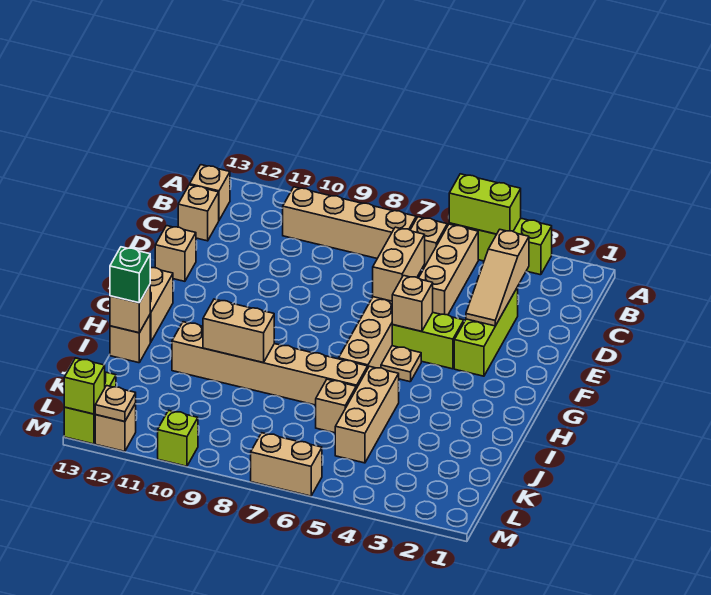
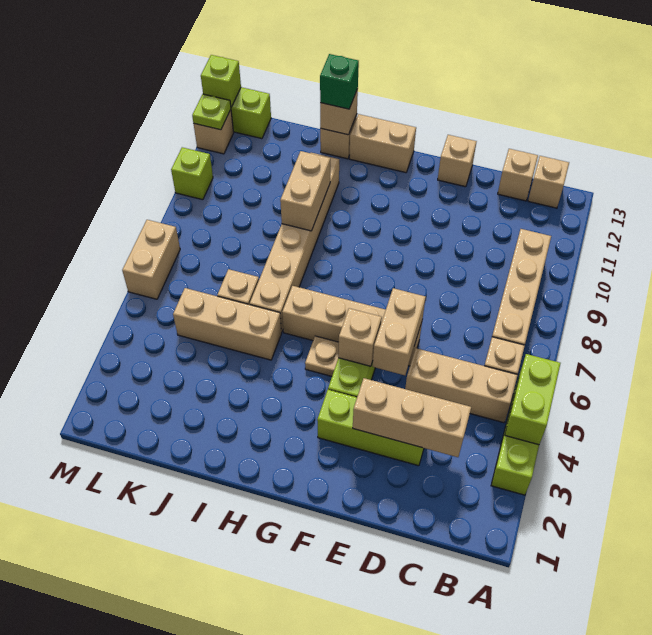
tan 1x3 slope [466,230,529,326] -> tan 1x3 brick [353,378,471,457]
tan 1x2 brick [373,227,425,301] -> tan 1x2 brick turned to [373,288,426,375]
tan 1x1 plate [95,386,136,422] -> lime 1x1 plate [192,94,231,130]

